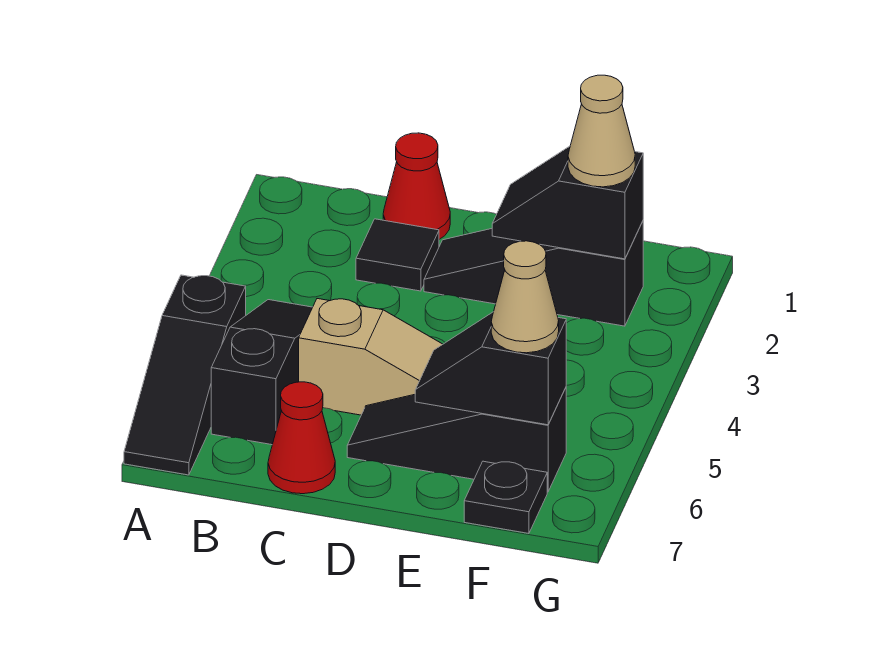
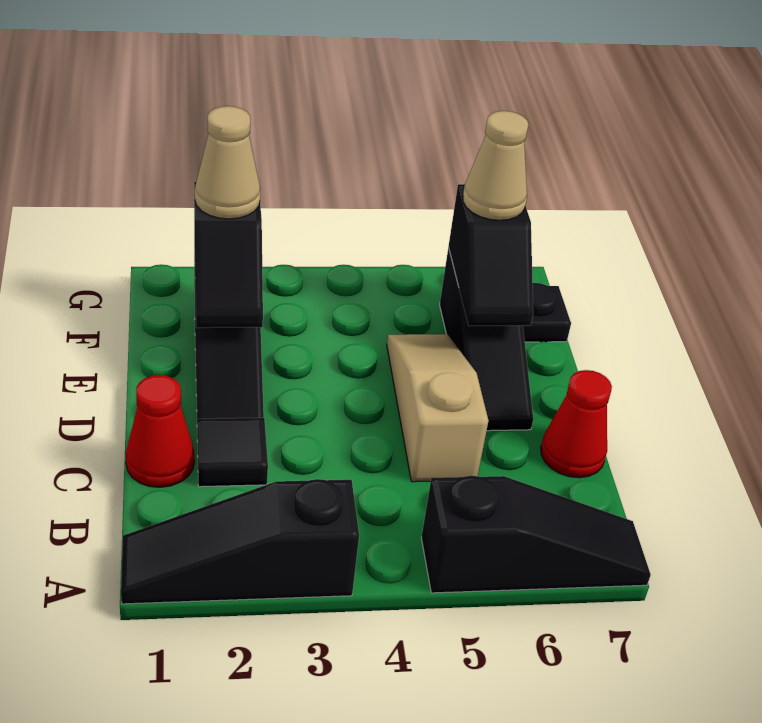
black 1x3 slope [211,300,313,445] -> black 1x3 slope moved to [121,479,359,604]

